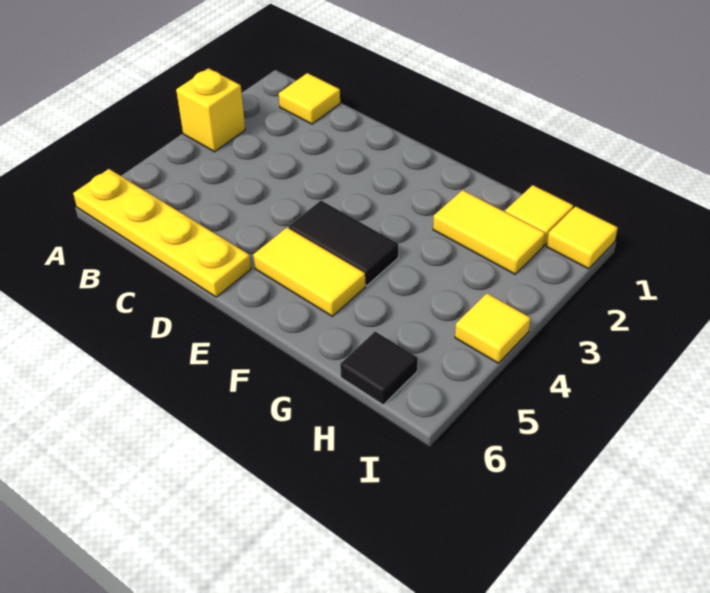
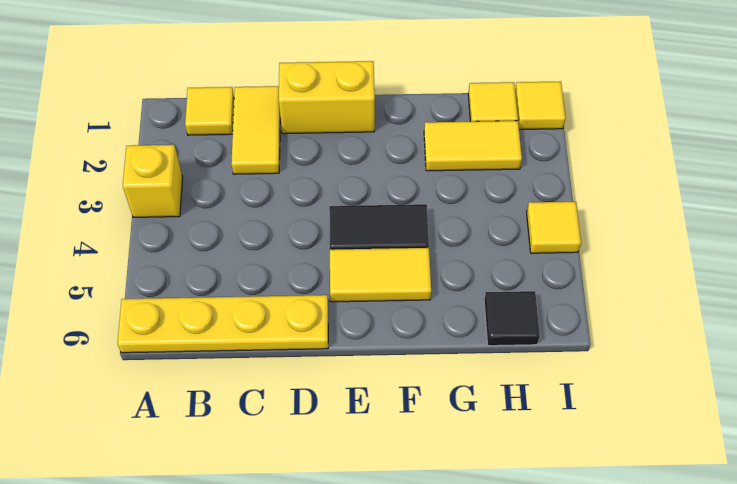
none -> yellow 1x2 tile [231,86,280,174]
none -> yellow 1x2 brick [279,61,375,134]

